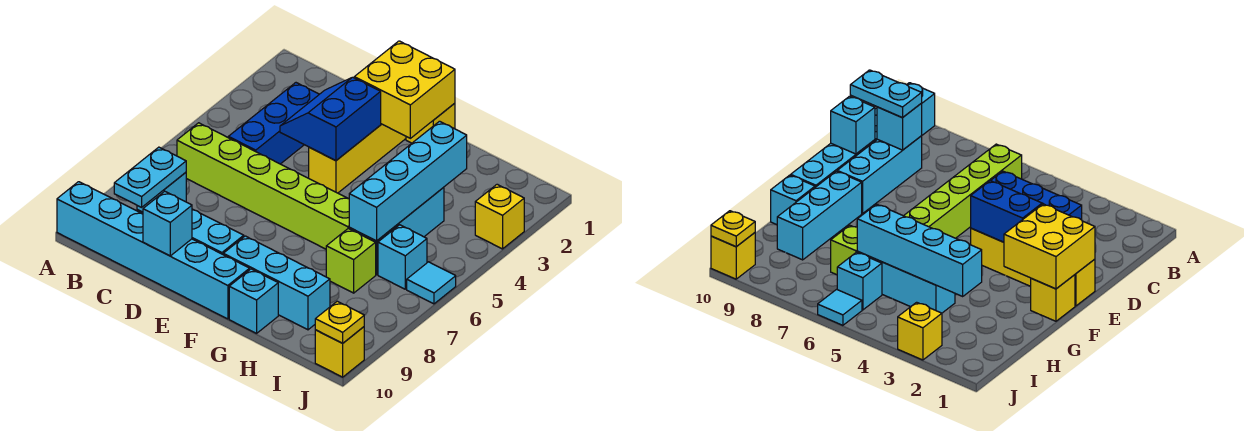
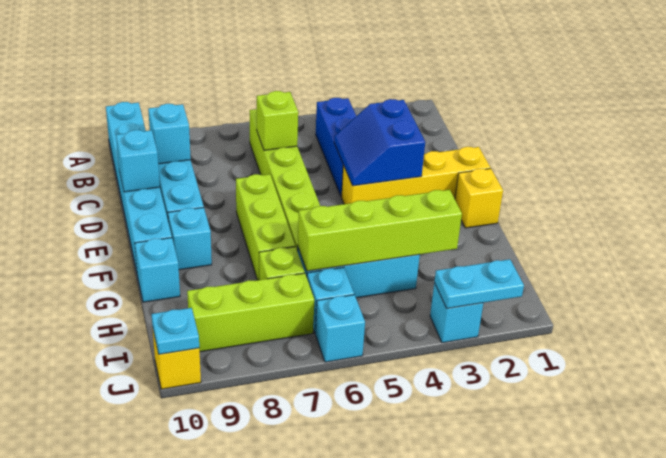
blue 1x3 brick [228,83,319,164] -> blue 1x3 brick turned to [316,98,356,197]
none -> lime 1x1 brick [257,91,298,150]
cyan 1x2 plate [114,147,186,207] -> cyan 1x2 plate moved to [434,259,524,308]
blue 2x2 slope [280,77,381,161] -> blue 2x2 slope turned to [334,99,425,186]
yellow 2x2 brick [354,41,455,138] -> none
none -> lime 1x3 brick [236,174,295,280]
cyan 1x3 brick [223,236,330,330] -> cyan 1x1 brick [168,208,212,270]
cyan 1x4 brick [349,121,467,241] -> lime 1x4 brick [297,190,462,271]
none -> lime 1x3 brick [187,273,314,352]
yellow 1x1 brick [475,184,524,249] -> cyan 1x1 brick [430,283,483,343]
cyan 1x1 tile [407,262,456,304] -> cyan 1x1 brick [315,295,365,362]
yellow 1x1 plate [315,301,364,343] -> cyan 1x1 plate [152,308,199,354]

